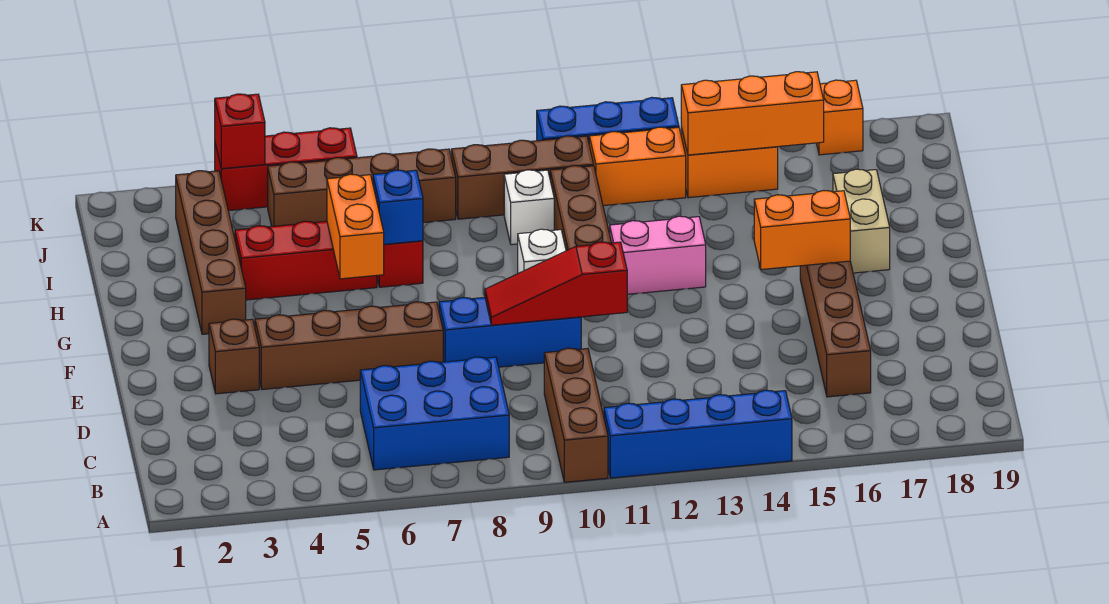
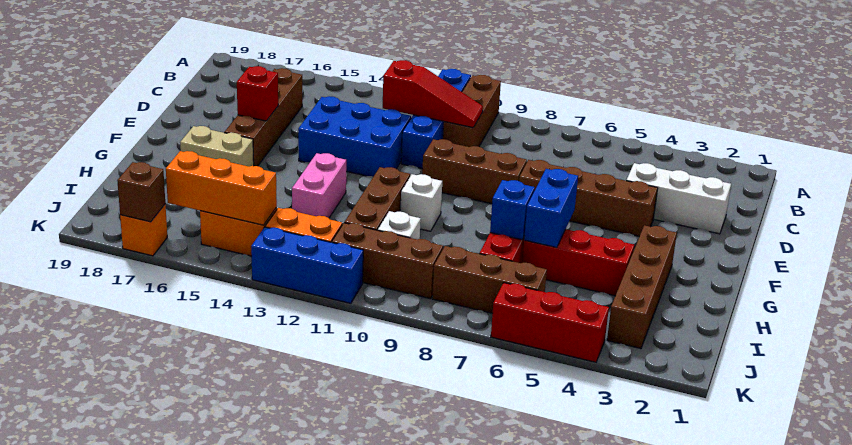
blue 1x4 brick [604,390,792,478] -> blue 1x4 brick turned to [401,69,471,169]
blue 2x3 brick [360,357,509,470] -> blue 2x3 brick moved to [298,96,411,177]
none -> white 1x3 brick [626,163,731,234]
brown 1x1 brick [209,319,259,394] -> brown 1x1 brick moved to [117,162,165,222]
blue 1x3 brick [439,297,581,367] -> brown 1x3 brick [422,139,527,204]
red 1x3 slope [485,242,627,325] -> red 1x3 slope moved to [383,60,483,128]
orange 1x2 brick [754,190,850,270] -> none
orange 1x2 brick [327,174,384,279] -> blue 1x2 brick [524,169,578,248]
pink 1x2 brick [610,216,706,294] -> pink 1x2 brick turned to [292,153,346,218]
tan 1x2 brick [833,169,890,273] -> tan 1x2 brick turned to [180,126,254,166]
brown 1x4 brick [268,149,456,226] -> brown 1x3 brick [432,246,547,313]
red 1x1 brick [215,94,265,169] -> red 1x1 brick moved to [237,66,278,121]

